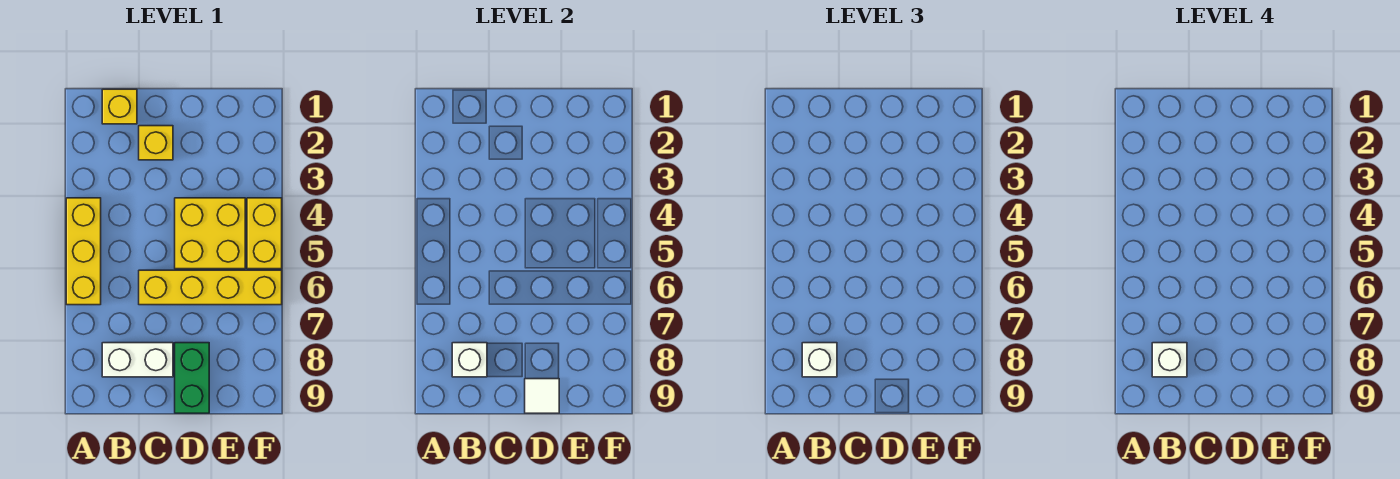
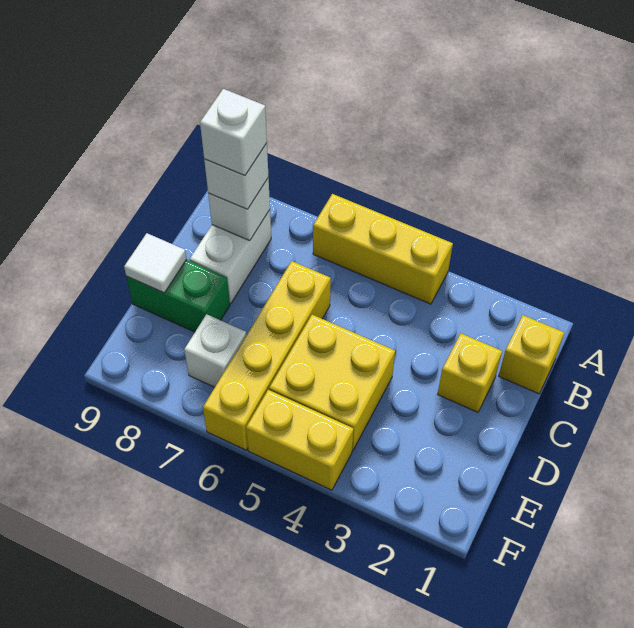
none -> white 1x1 brick [184,314,246,387]

